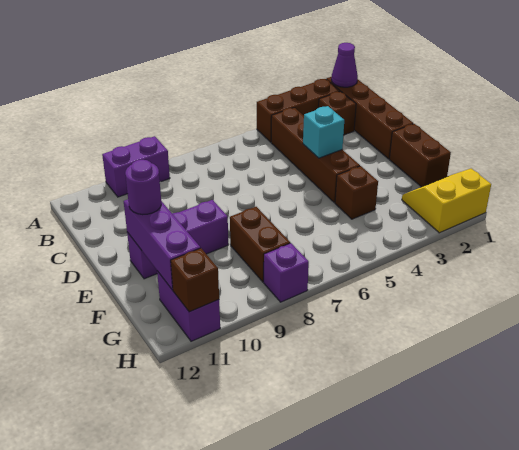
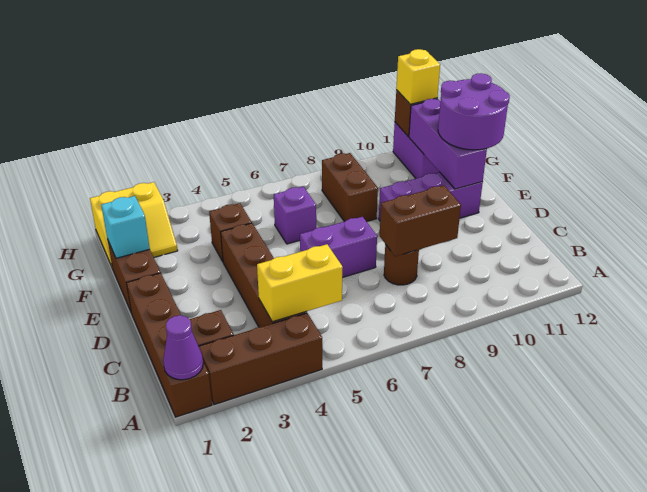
purple 1x2 brick [102,136,170,197] -> purple 1x2 brick moved to [300,217,377,278]
none -> yellow 1x2 brick [257,244,343,322]
none -> brown 1x1 round brick [384,244,419,285]
none -> brown 1x2 brick [380,185,461,256]
cyan 1x1 brick [303,106,344,158] -> cyan 1x1 brick moved to [101,196,150,258]
purple 1x1 round brick [125,160,161,215] -> purple 2x2 round brick [438,73,510,150]
purple 1x1 brick [264,243,309,302] -> purple 1x1 brick moved to [274,187,316,244]
none -> yellow 1x1 brick [396,49,440,104]

